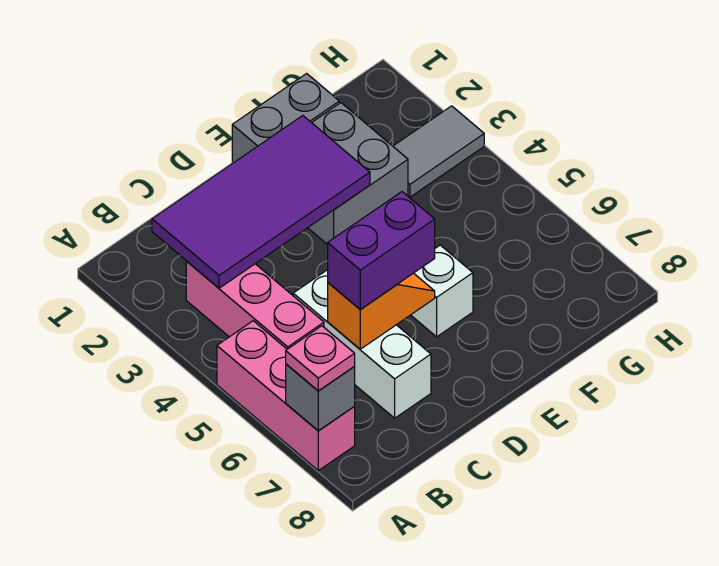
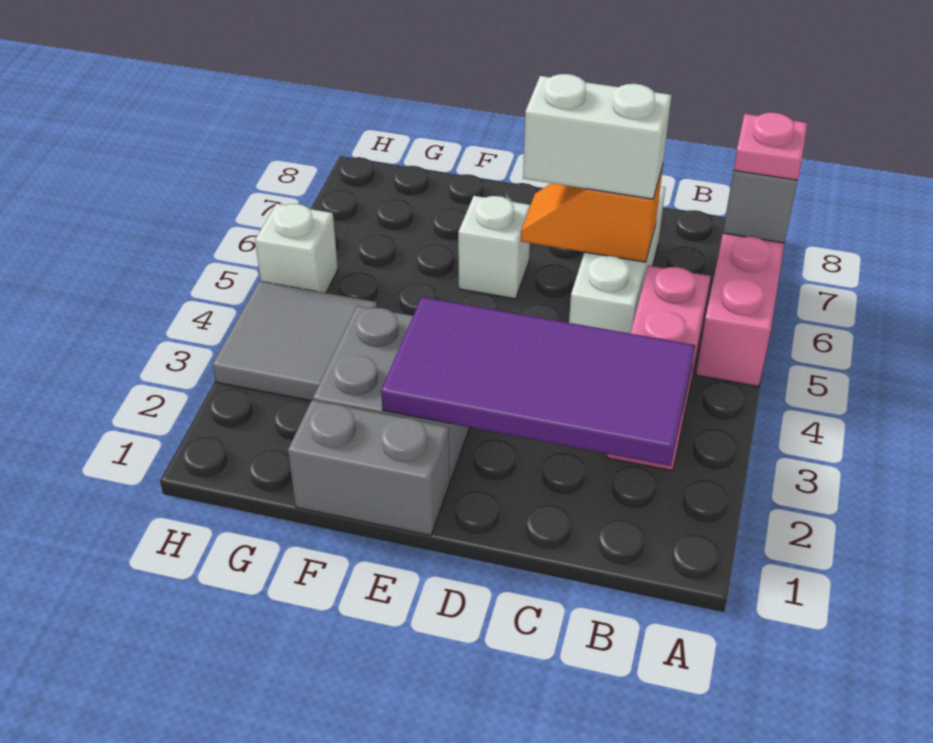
purple 1x2 brick [328,192,435,309] -> white 1x2 brick [523,74,672,199]
grey 1x2 tile [393,106,484,197] -> grey 2x2 tile [212,281,377,401]
none -> white 1x1 brick [255,204,338,293]

